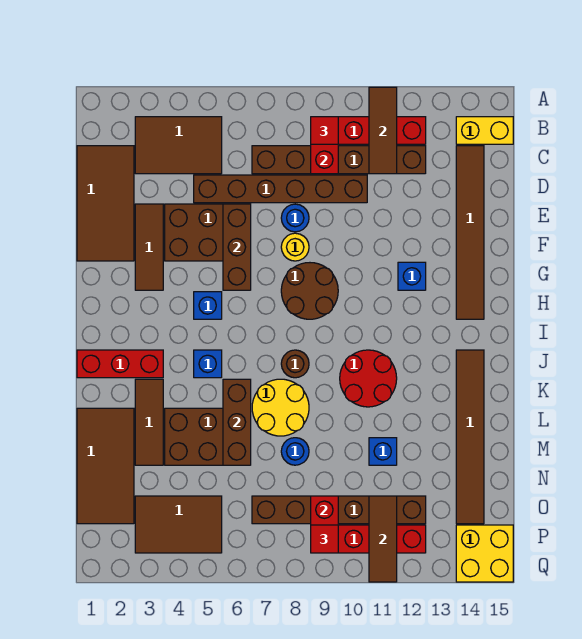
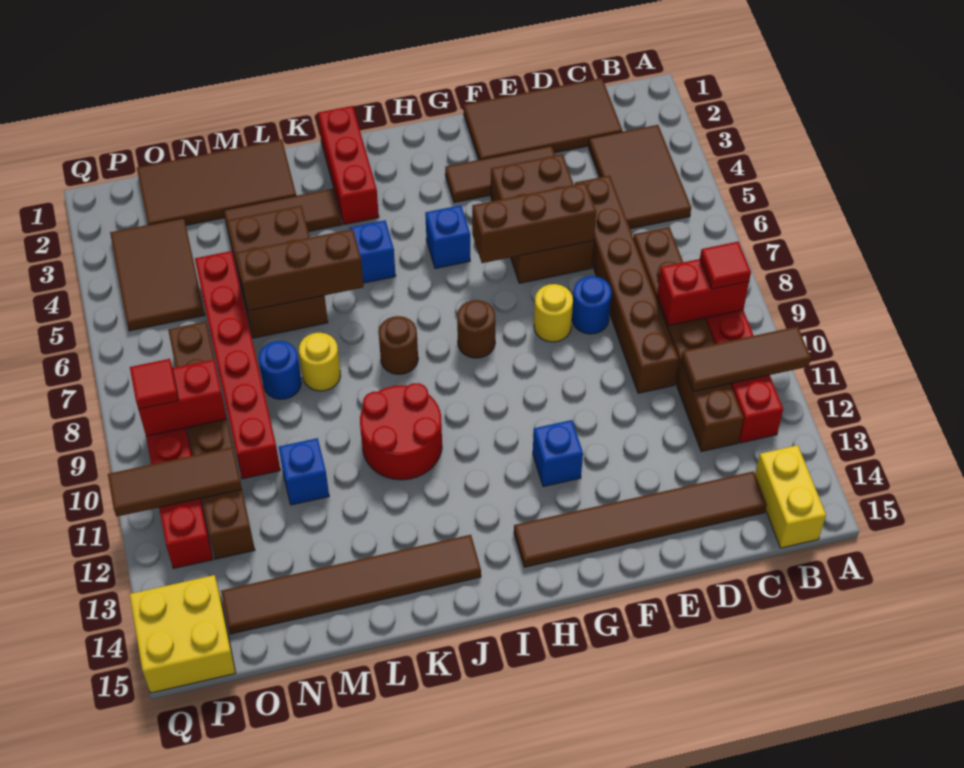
brown 2x2 round brick [281,263,338,319] -> brown 1x1 round brick [457,300,495,358]
yellow 2x2 round brick [252,379,309,436] -> yellow 1x1 round brick [299,333,340,391]
none -> red 1x6 brick [195,251,280,479]

